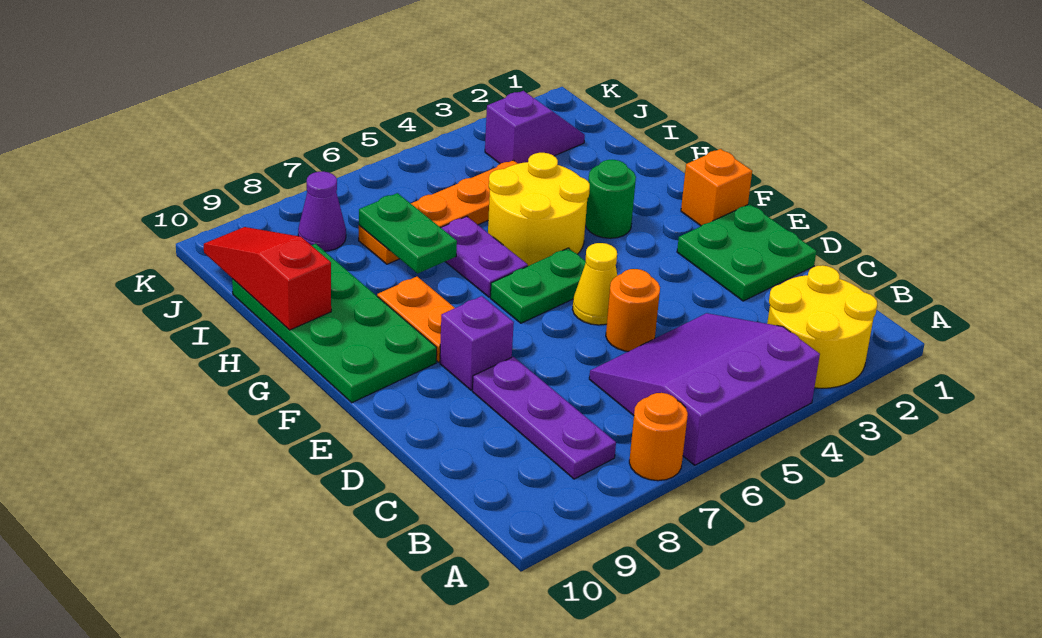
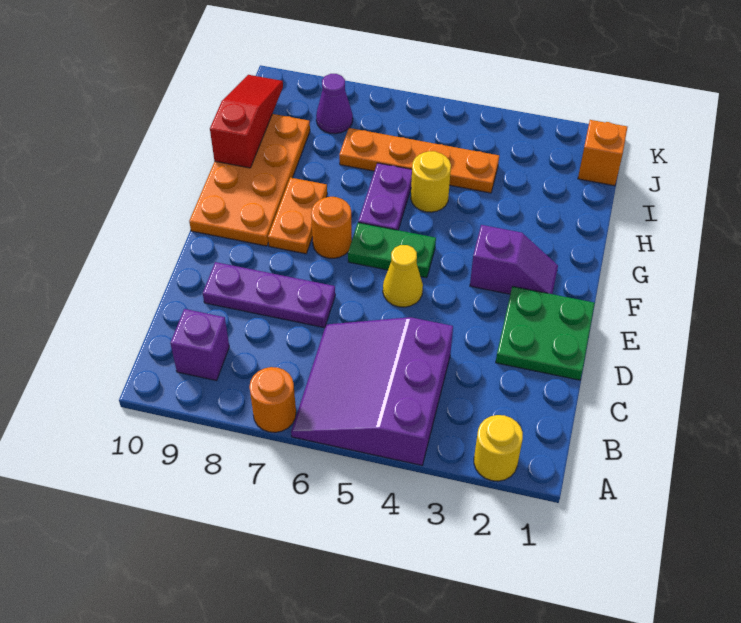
yellow 2x2 round brick [767,265,877,388] -> yellow 1x1 round brick [474,415,523,481]
purple 3x3 slope [589,313,820,465] -> purple 3x3 slope turned to [291,317,453,465]
purple 1x3 plate [472,357,616,479] -> purple 1x3 plate turned to [203,262,335,328]
orange 1x1 round brick [606,269,660,351] -> orange 1x1 round brick moved to [311,197,352,258]
purple 1x1 brick [440,296,514,390] -> purple 1x1 brick moved to [170,309,229,381]
orange 1x1 brick [681,149,752,226] -> orange 1x1 brick moved to [578,120,627,186]
green 2x4 plate [232,244,437,403] -> orange 2x4 plate [189,114,310,246]
green 1x1 round brick [585,160,636,238] -> none
yellow 2x2 round brick [488,153,590,266] -> yellow 1x1 round brick [411,151,451,212]
green 1x2 plate [359,193,457,273] -> none
purple 1x2 slope [485,91,585,164] -> purple 1x2 slope moved to [470,225,558,294]

